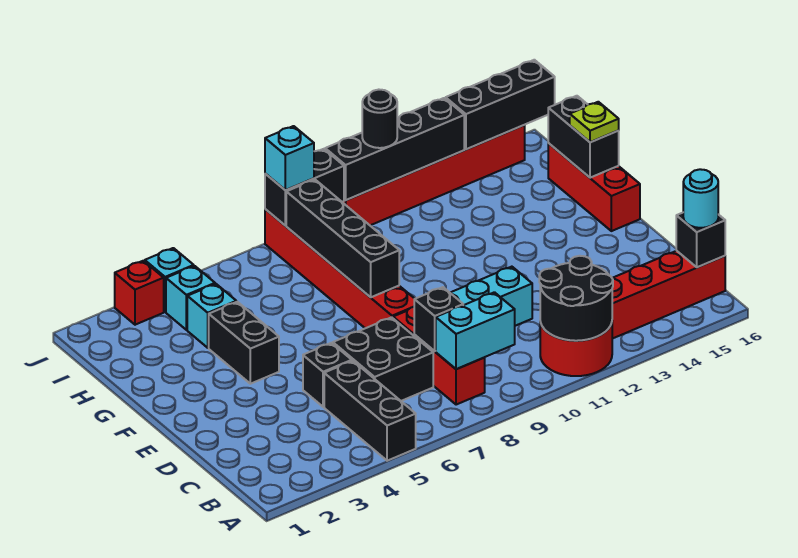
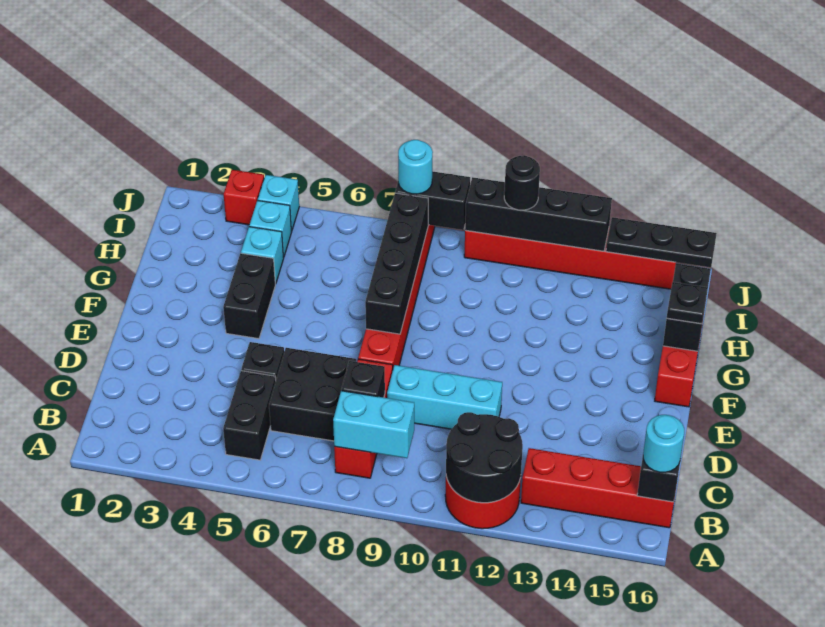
black 1x3 brick [324,361,416,461] -> black 1x2 brick [223,371,276,460]
lime 1x1 plate [570,102,619,142] -> black 1x1 plate [667,282,708,324]
cyan 1x1 brick [265,126,314,190] -> cyan 1x1 round brick [398,140,433,194]
black 1x3 brick [446,60,555,149] -> black 1x3 plate [606,217,717,267]

